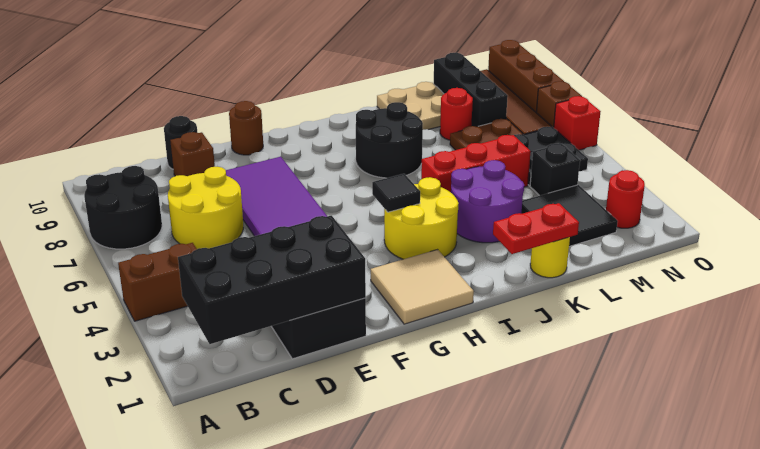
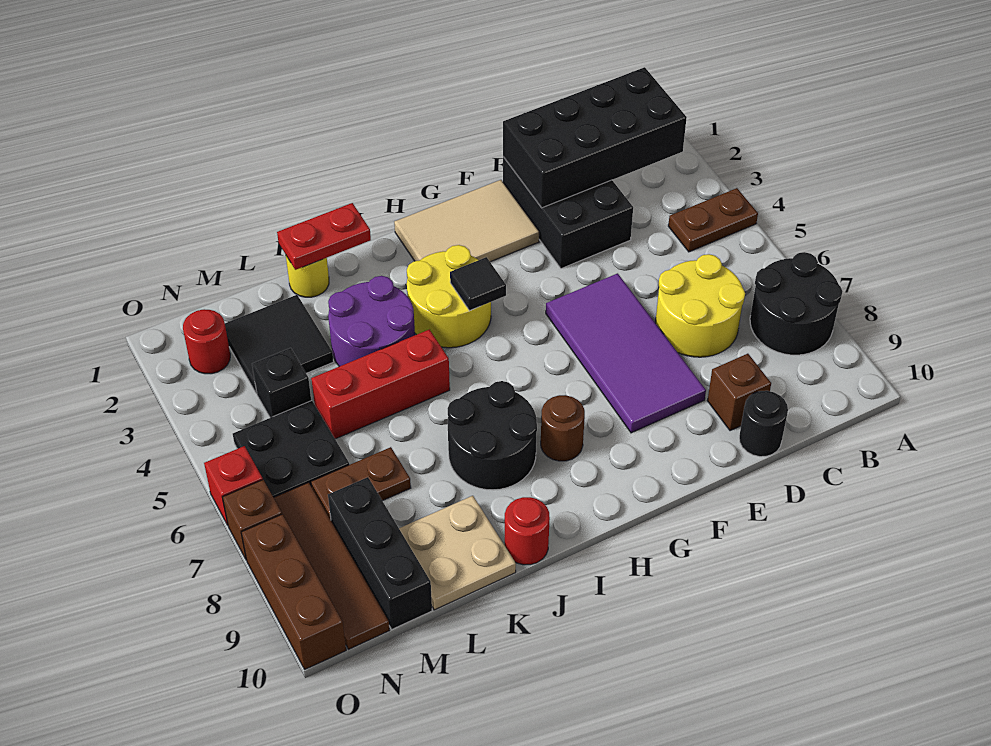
brown 1x2 brick [118,243,197,321] -> brown 1x2 plate [668,188,758,252]
brown 1x1 round brick [229,101,263,155] -> brown 1x1 round brick moved to [541,395,585,461]
tan 2x2 tile [370,250,474,324] -> tan 2x3 tile [394,180,539,262]
red 1x1 round brick [440,88,473,140] -> red 1x1 round brick moved to [505,497,550,565]

